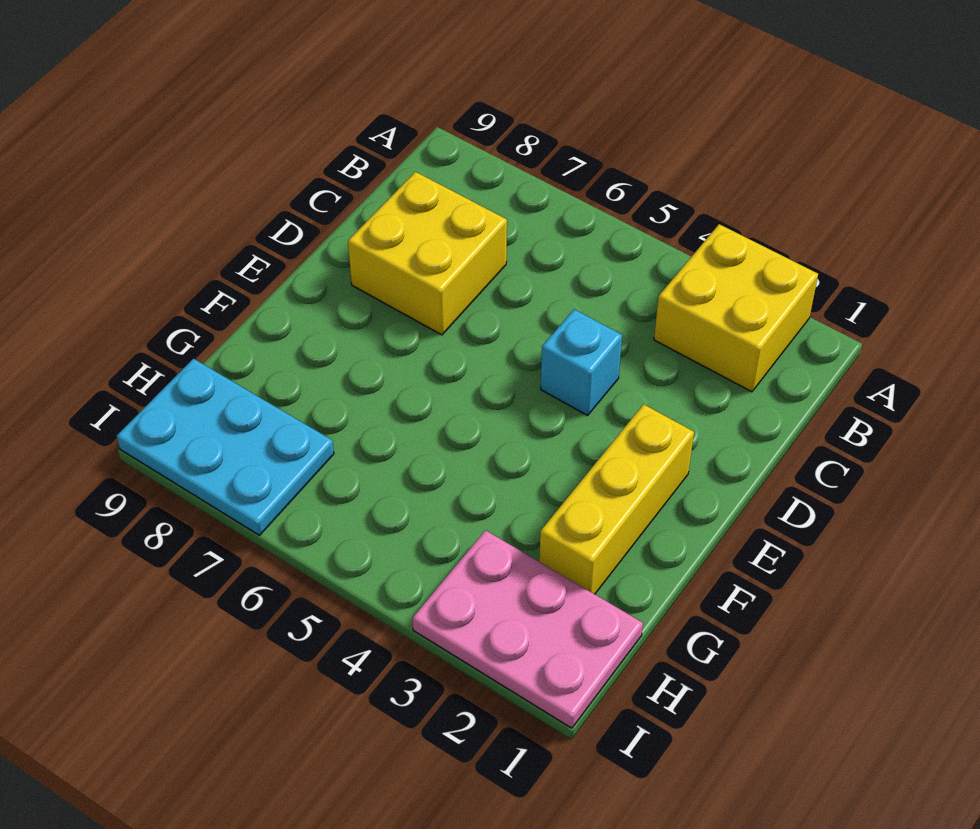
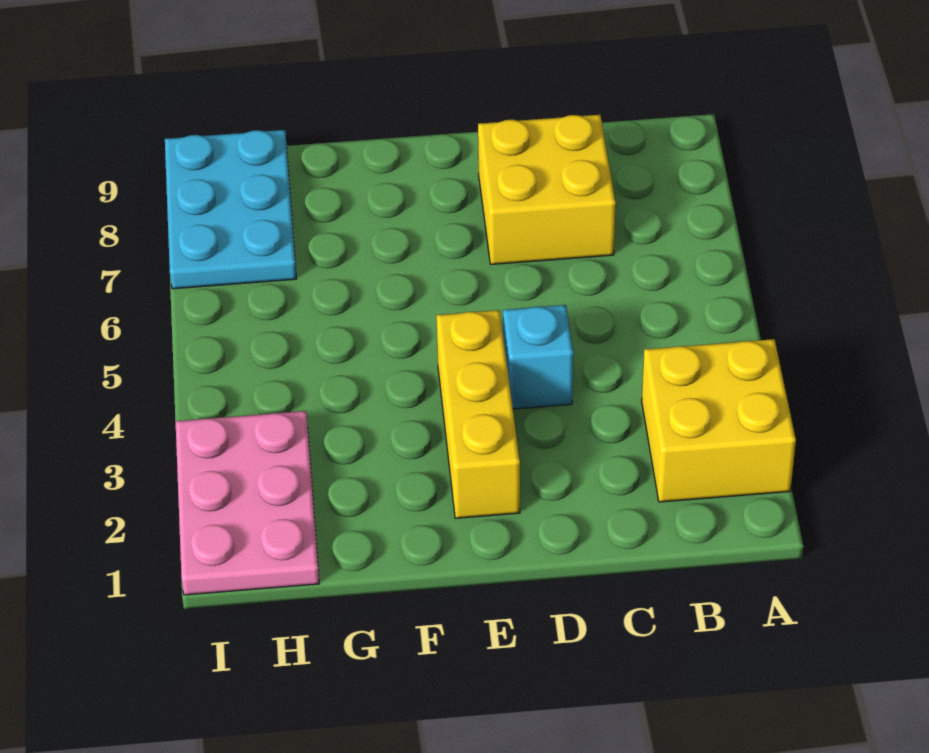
yellow 1x3 brick [539,404,694,594] -> yellow 1x3 brick turned to [436,310,520,518]

